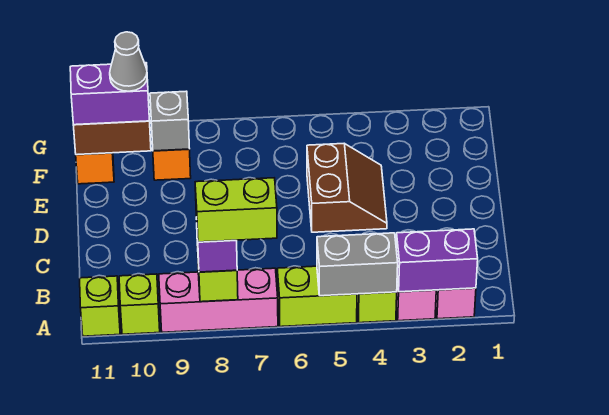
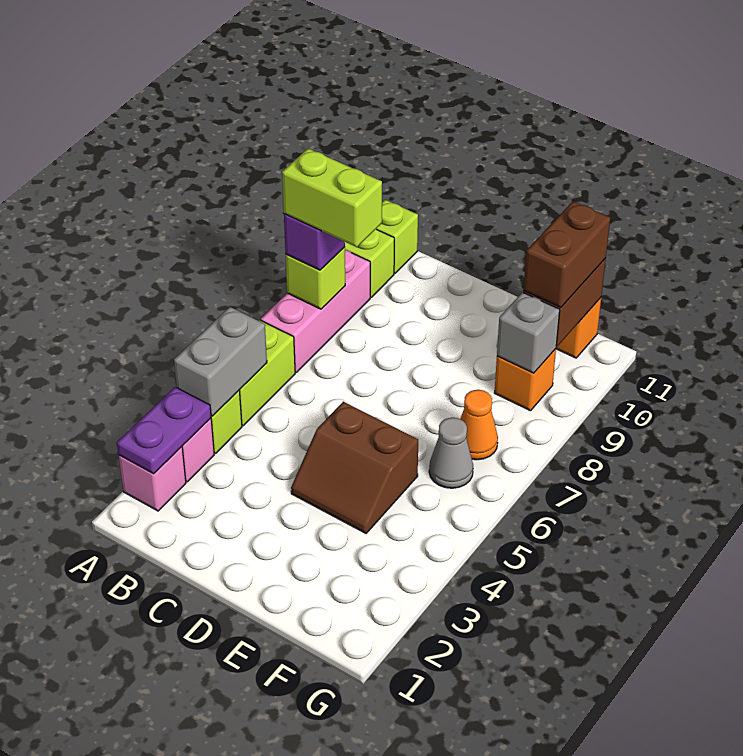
purple 1x2 brick [396,229,478,292] -> purple 1x2 plate [117,387,211,474]
lime 1x2 brick [195,178,277,242] -> lime 1x2 brick turned to [282,149,382,247]
none -> orange 1x1 cone [460,390,498,460]
purple 1x2 brick [70,63,149,125] -> brown 1x2 brick [524,202,610,307]
grey 1x1 cone [110,32,147,91] -> grey 1x1 cone moved to [429,418,473,488]

